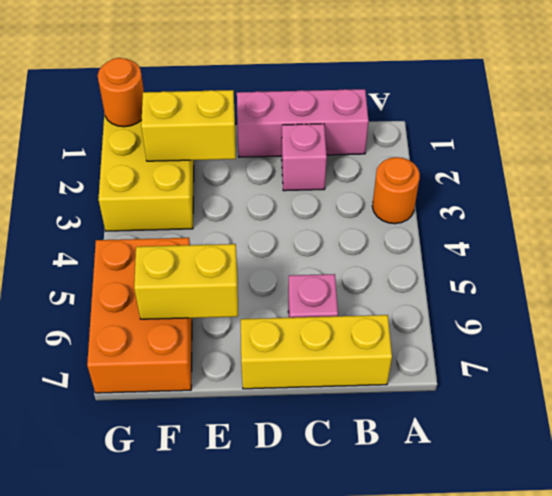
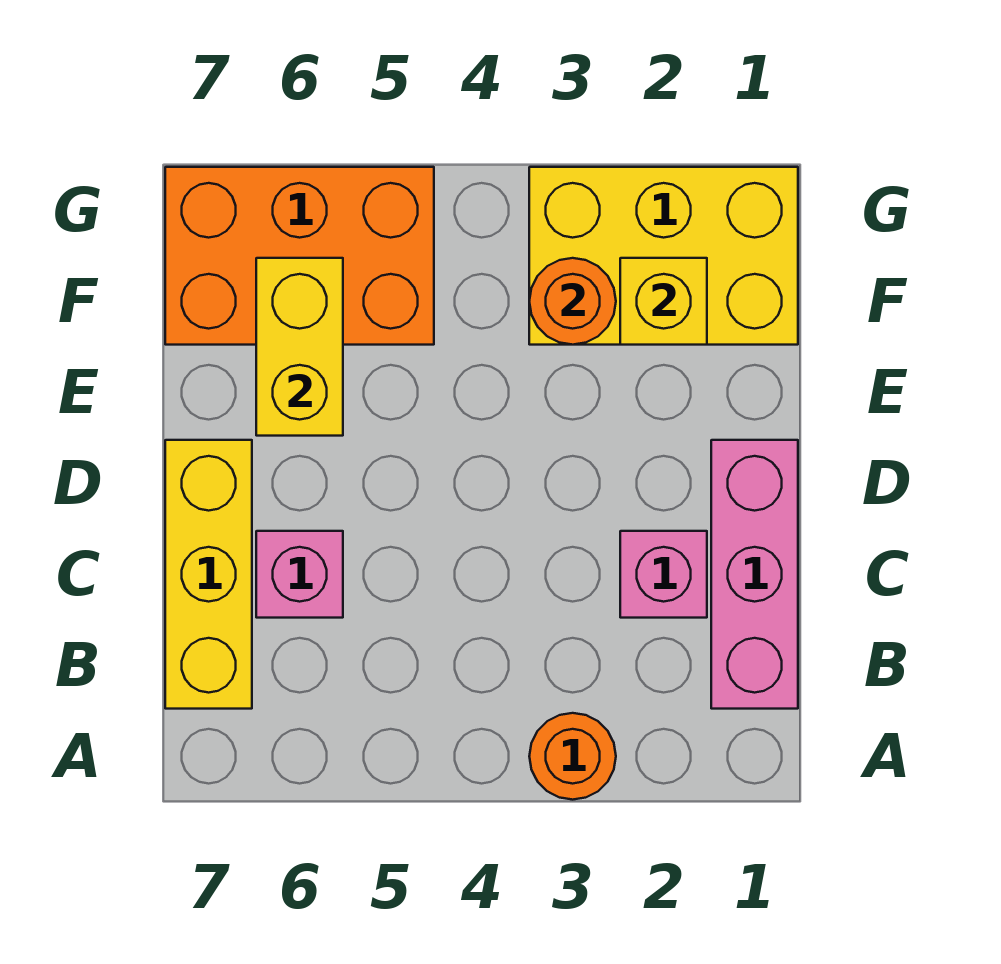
yellow 1x2 brick [141,90,236,161] -> yellow 1x1 brick [620,258,707,345]
orange 1x1 round brick [98,58,144,127] -> orange 1x1 round brick moved to [529,258,616,345]

